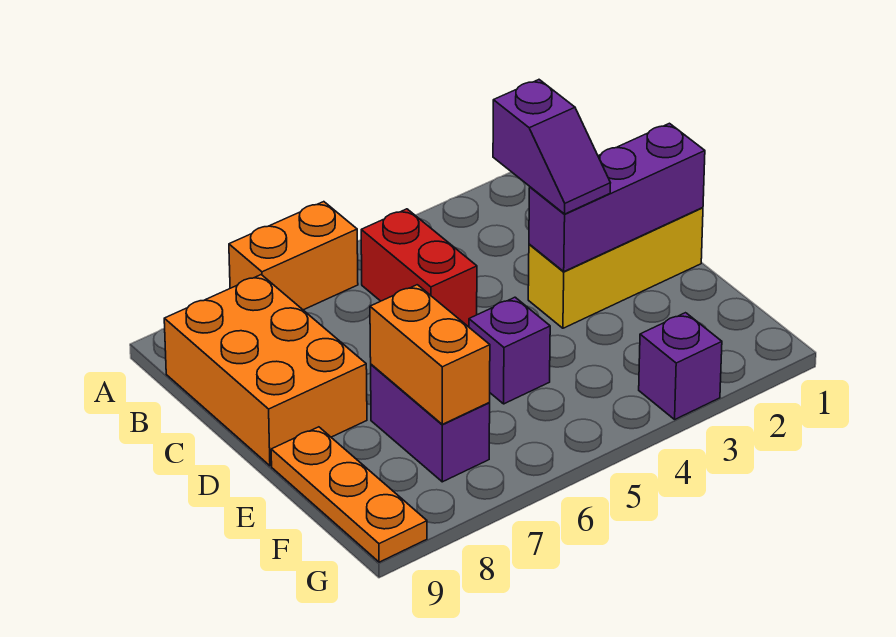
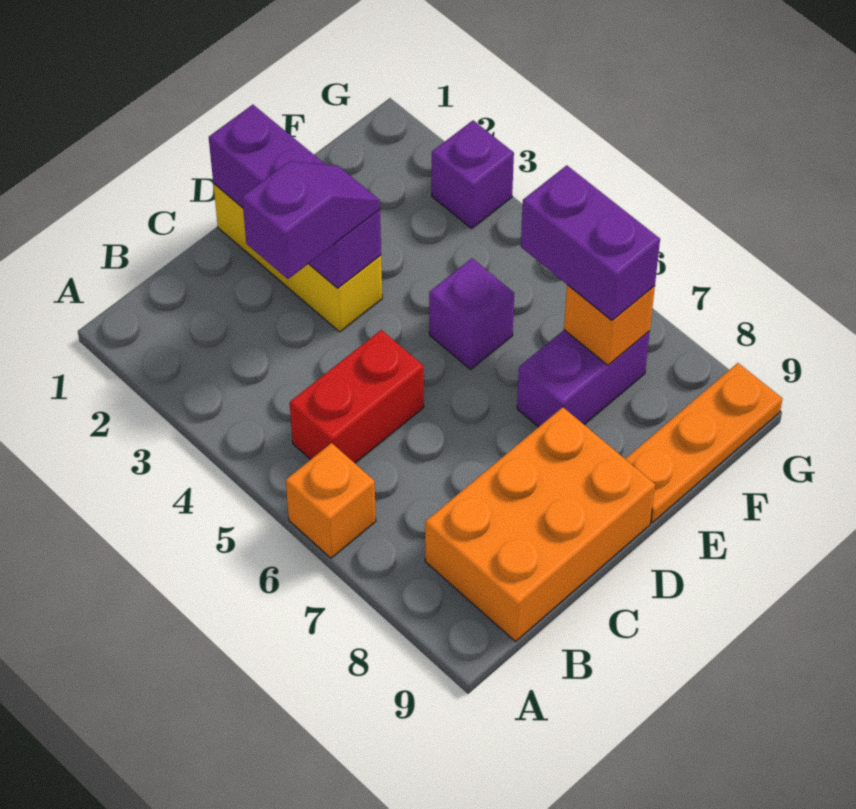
orange 1x2 brick [229,202,358,310] -> orange 1x1 brick [286,443,376,558]
orange 1x2 brick [370,285,490,424] -> orange 1x1 brick [564,285,655,365]
none -> purple 1x2 brick [521,165,660,320]

